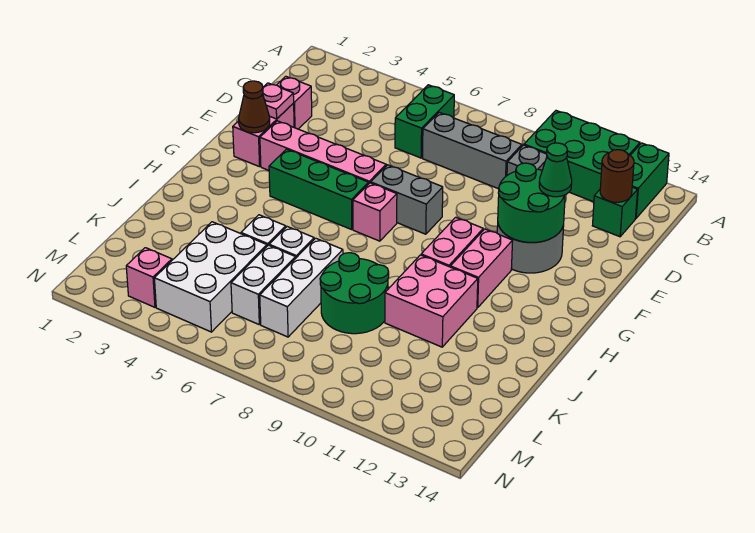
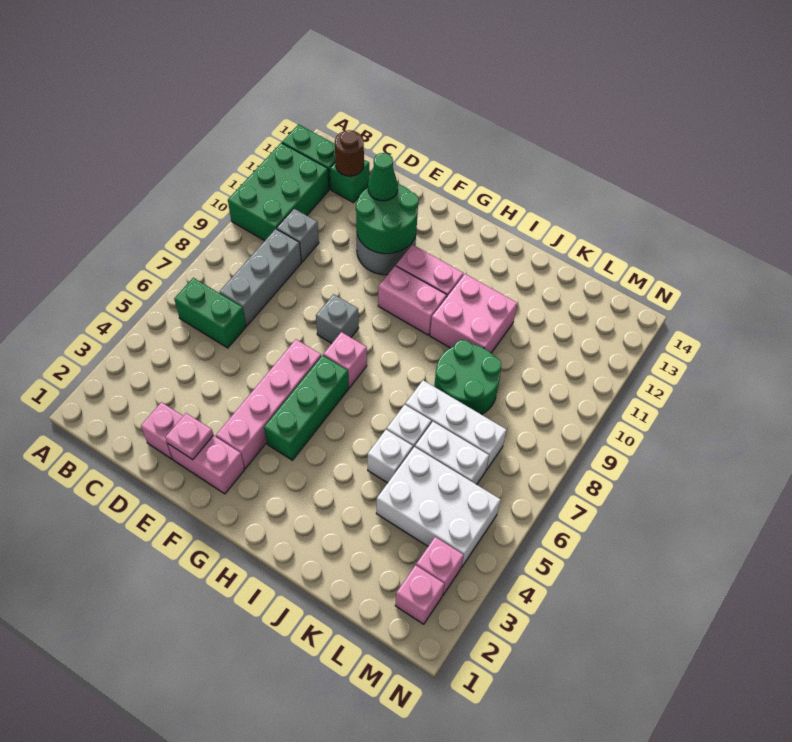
brown 1x1 cone [239,81,270,133] -> none
grey 1x2 brick [371,165,443,234] -> grey 1x1 brick [316,294,359,343]
none -> pink 1x1 brick [395,565,444,624]

